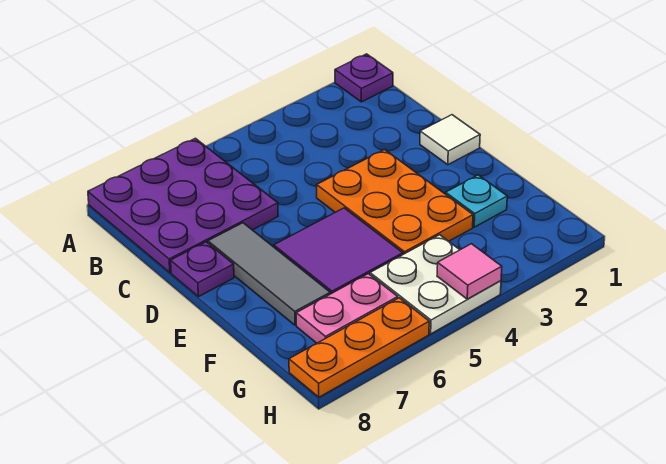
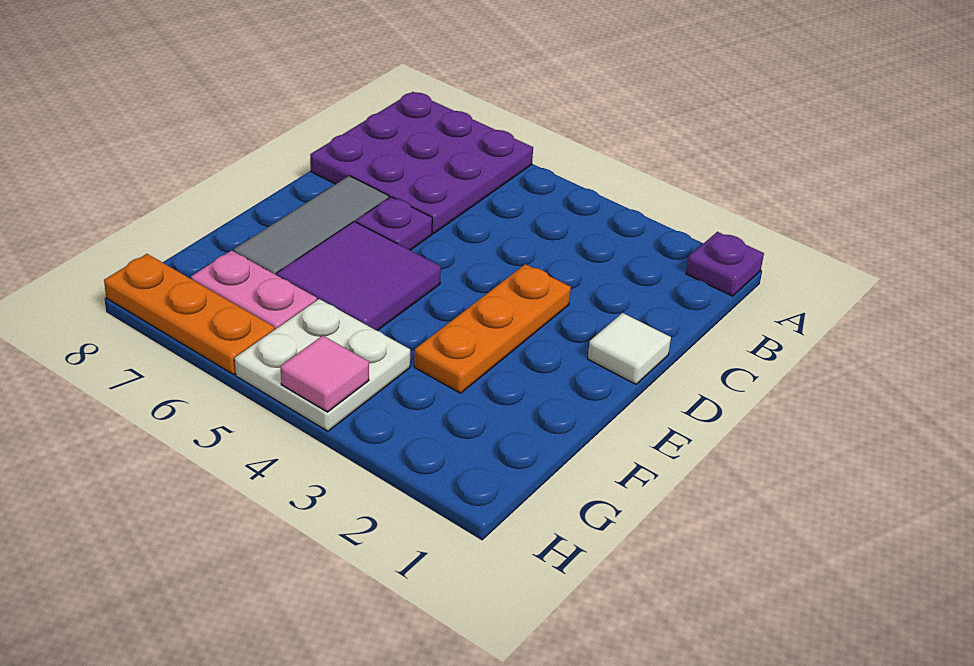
orange 2x3 plate [317,150,473,254] -> orange 1x3 plate [414,264,571,393]
purple 1x1 plate [171,242,234,297] -> purple 1x1 plate moved to [356,197,432,250]
cyan 1x1 plate [446,175,507,227] -> none

